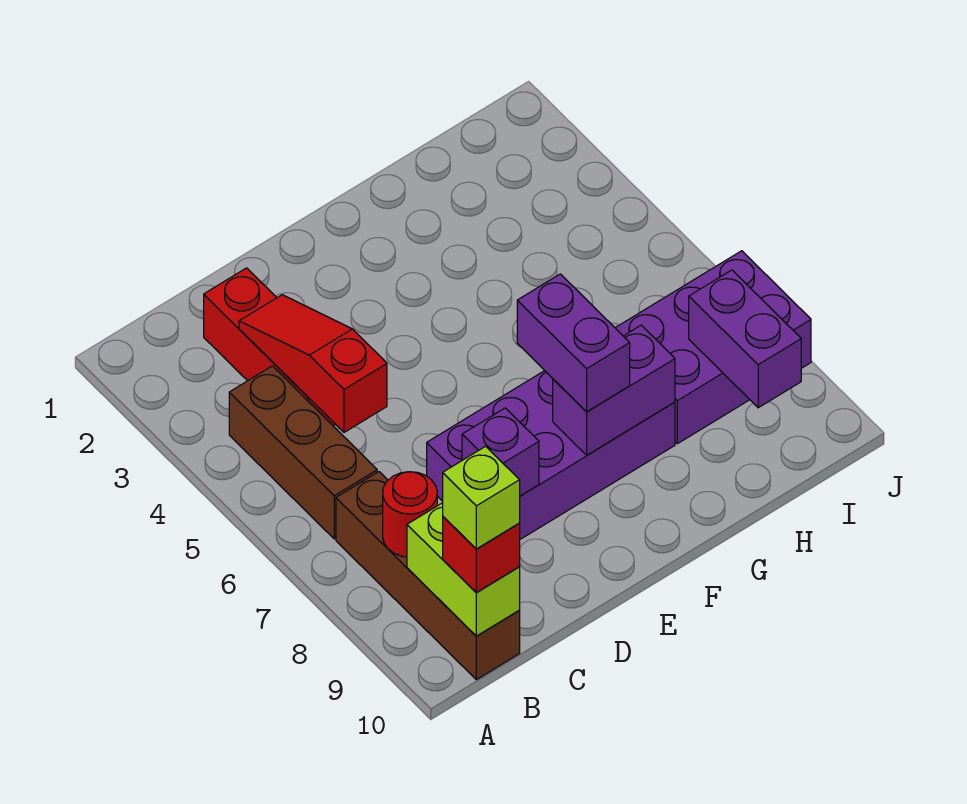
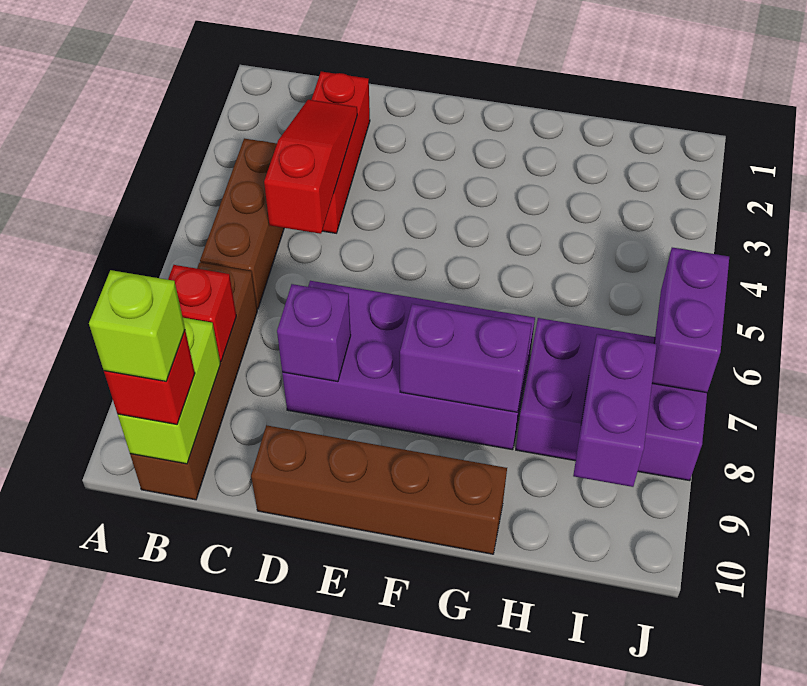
red 1x1 round brick [383,472,437,557] -> red 1x1 brick [168,265,236,361]
none -> brown 1x4 brick [251,425,507,554]
purple 1x2 brick [517,274,630,412] -> purple 1x2 brick moved to [652,248,729,393]

